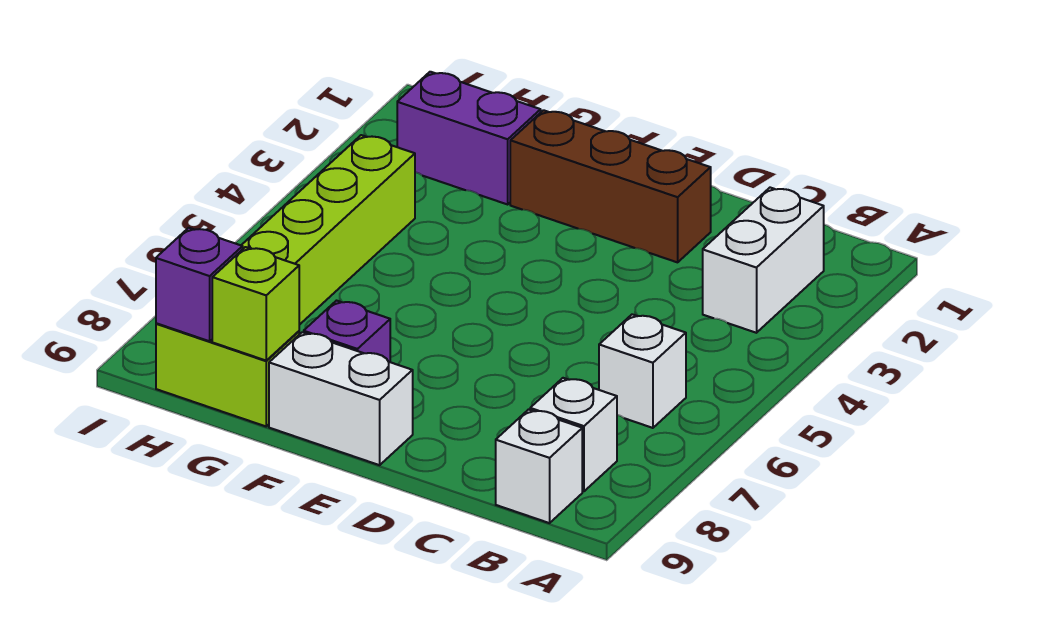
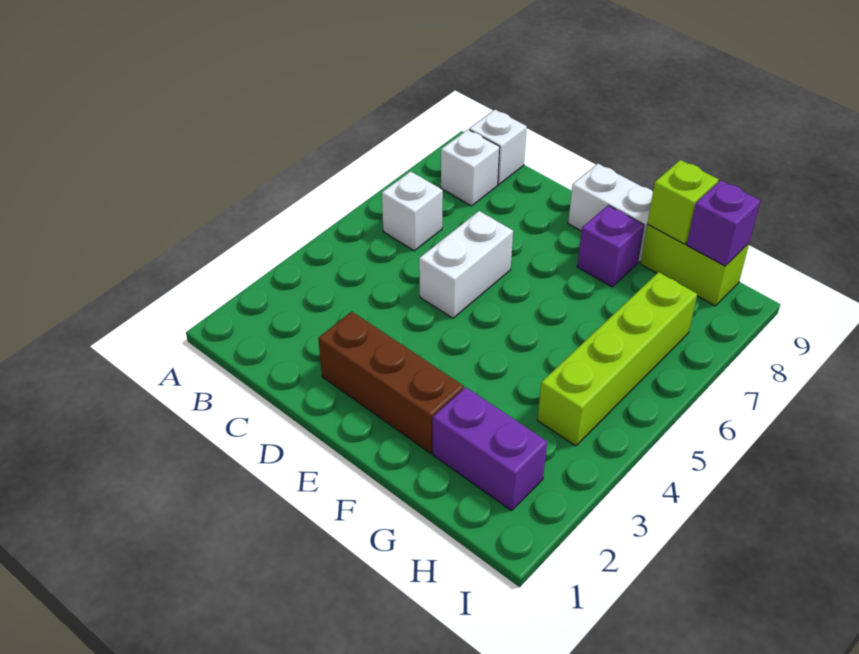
white 1x2 brick [703,188,824,333] -> white 1x2 brick moved to [419,211,513,318]

